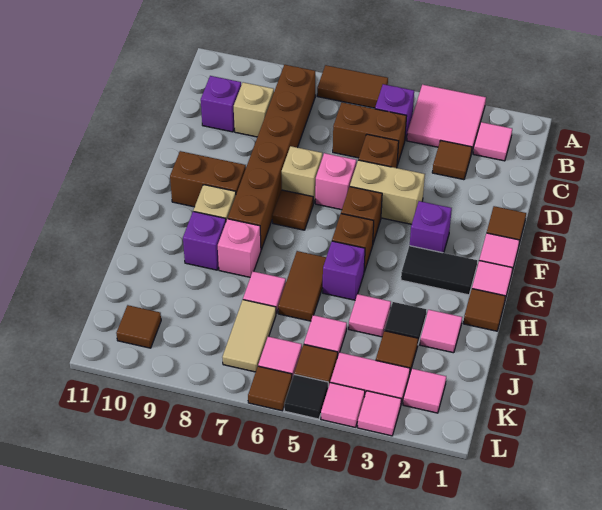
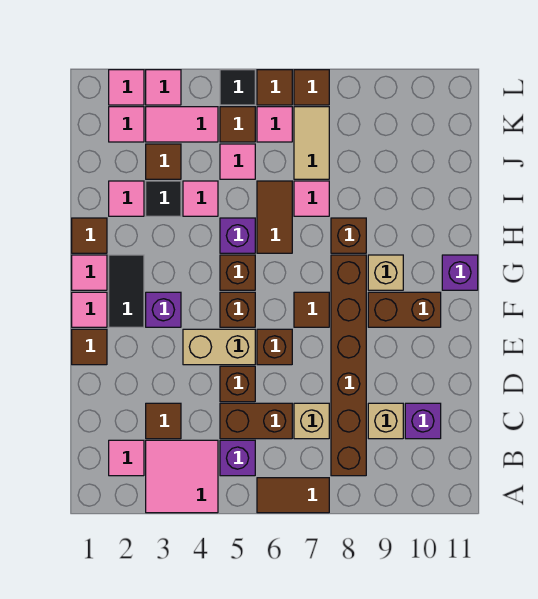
pink 1x1 brick [315,153,356,210] -> brown 1x1 brick [257,329,292,365]
tan 1x1 brick [282,146,322,203] -> tan 1x1 brick moved to [294,403,329,439]
black 1x2 tile [401,246,477,295] -> black 1x2 tile turned to [109,255,144,327]
pink 1x1 brick [218,219,261,277] -> brown 1x1 brick [331,218,366,253]
purple 1x1 brick [183,211,226,270] -> purple 1x1 brick moved to [442,255,478,290]
brown 1x1 tile [116,305,161,348] -> brown 1x1 tile moved to [294,70,329,105]
pink 1x1 tile [321,383,365,427] -> pink 1x1 tile moved to [109,70,144,105]

